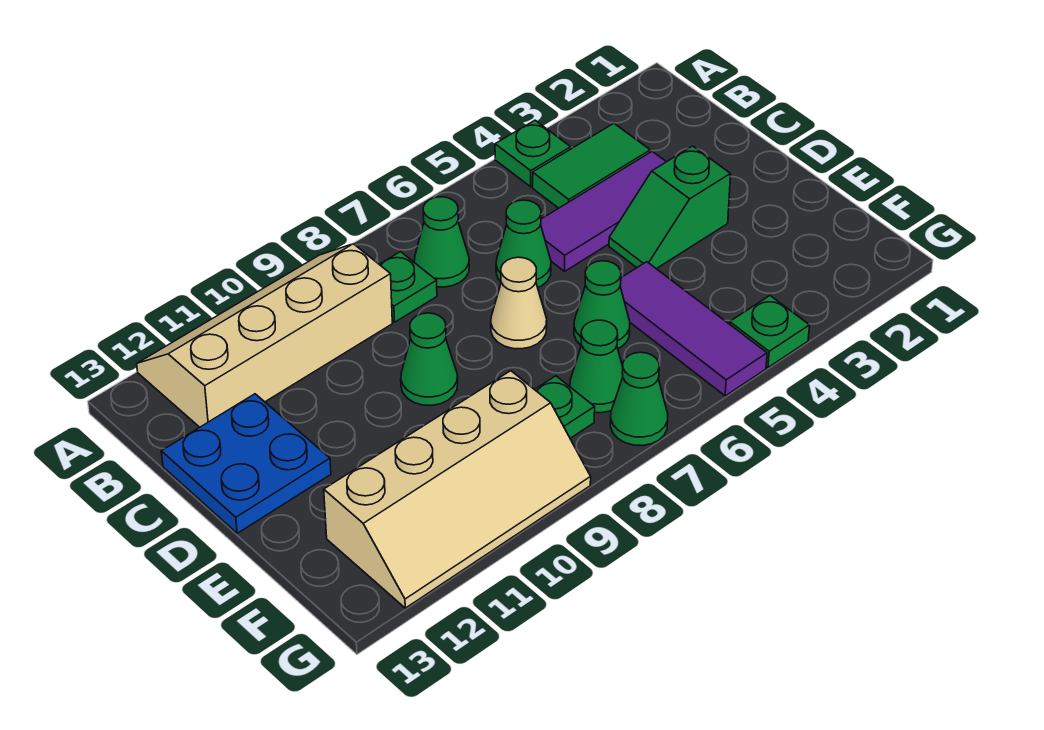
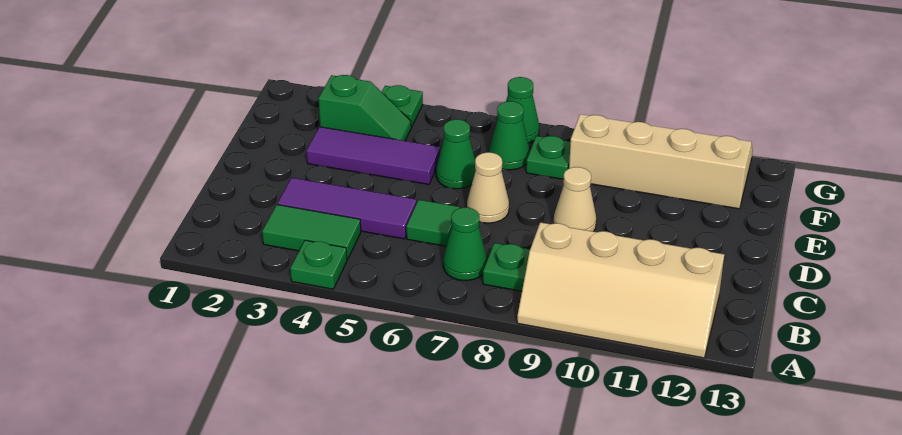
green 1x1 cone [496,200,551,287] -> green 1x1 tile [406,200,460,246]
blue 2x2 plate [161,394,331,533] -> none
green 1x2 slope [609,146,731,269] -> green 1x2 slope moved to [319,75,411,141]
green 1x1 cone [401,313,458,405] -> tan 1x1 cone [554,167,596,231]
purple 1x3 tile [620,262,767,396] -> purple 1x3 tile turned to [306,127,440,184]

